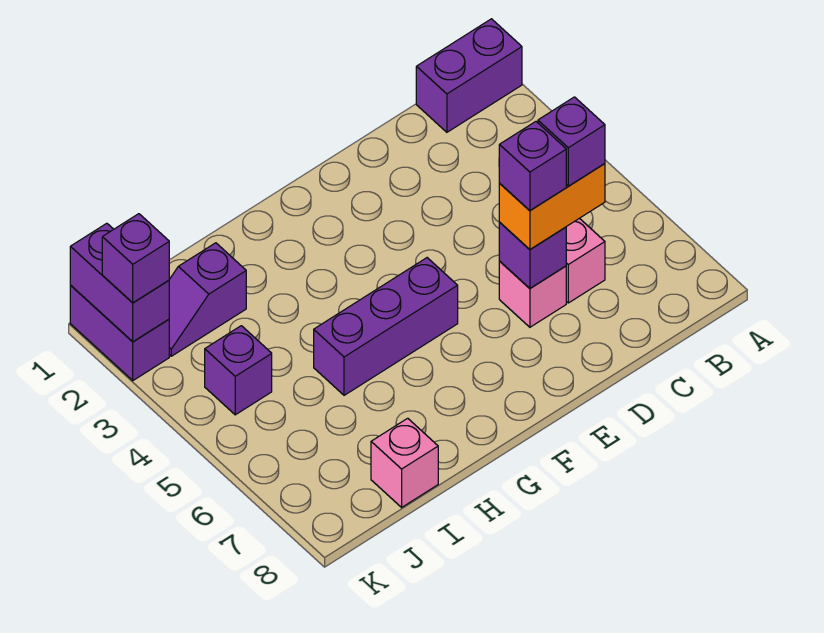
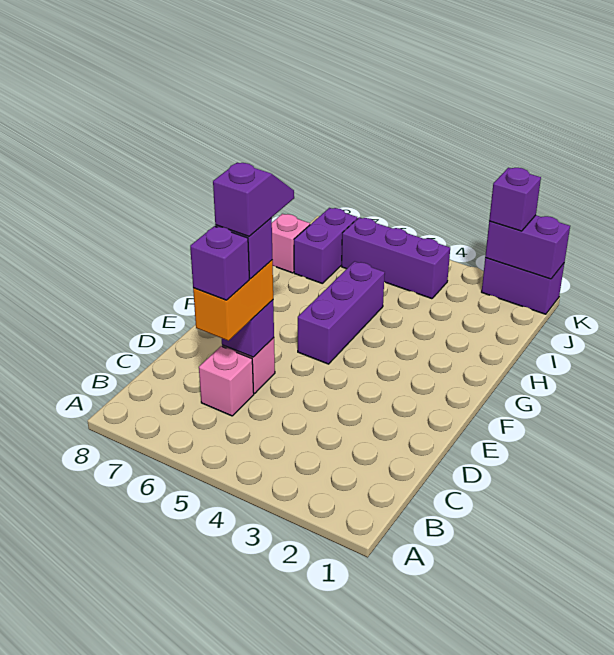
purple 1x2 brick [416,19,522,132] -> purple 1x2 brick moved to [294,208,357,283]
purple 1x2 slope [169,243,246,356] -> purple 1x2 slope moved to [213,163,294,237]
purple 1x1 brick [205,326,272,415] -> purple 1x3 brick [342,218,450,299]

